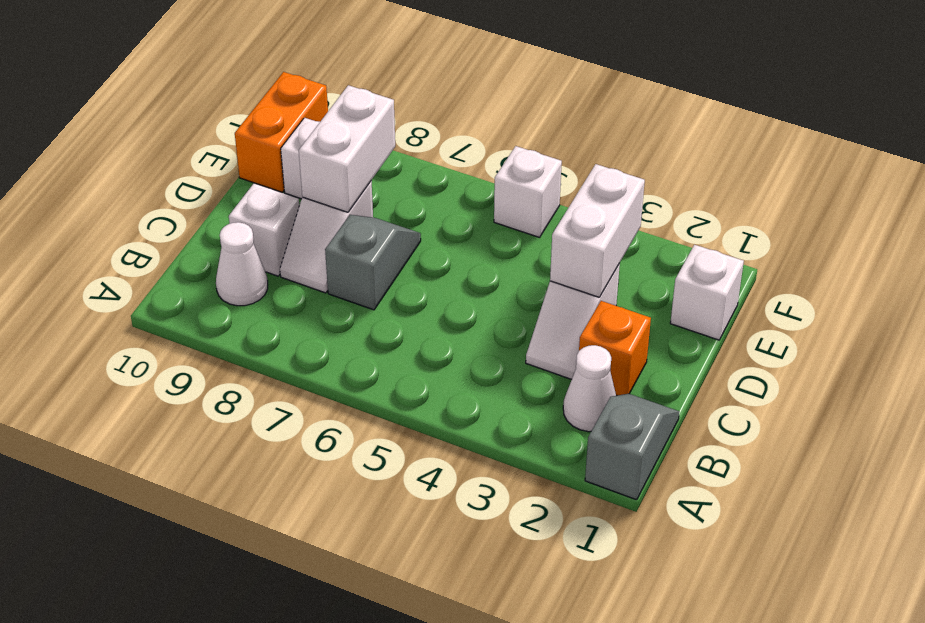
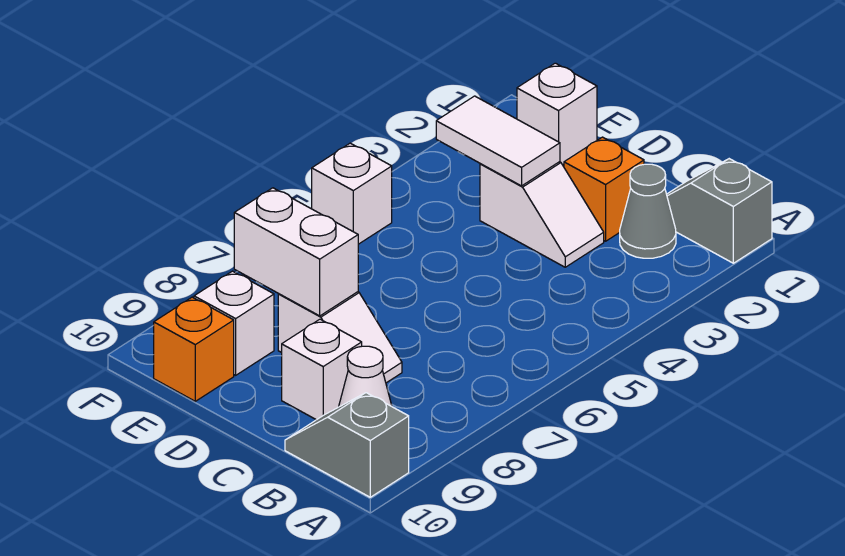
white 1x1 cone [563,345,616,432] -> grey 1x1 cone [620,164,676,258]
grey 1x2 slope [325,215,421,310] -> grey 1x2 slope moved to [285,393,409,497]
white 1x2 brick [550,164,645,297] -> white 1x2 tile [436,96,560,186]
orange 1x2 brick [235,72,328,192] -> orange 1x1 brick [154,297,234,401]

